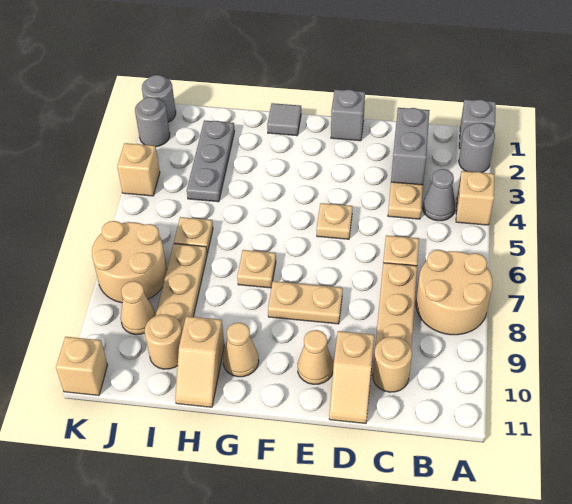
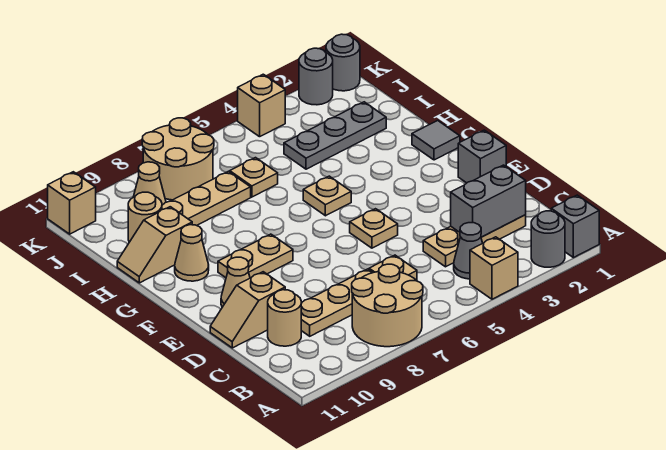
tan 1x2 plate [268,281,343,324] -> tan 1x2 plate turned to [218,234,293,278]
tan 1x1 plate [237,250,276,288] -> tan 1x1 plate moved to [303,176,351,216]

